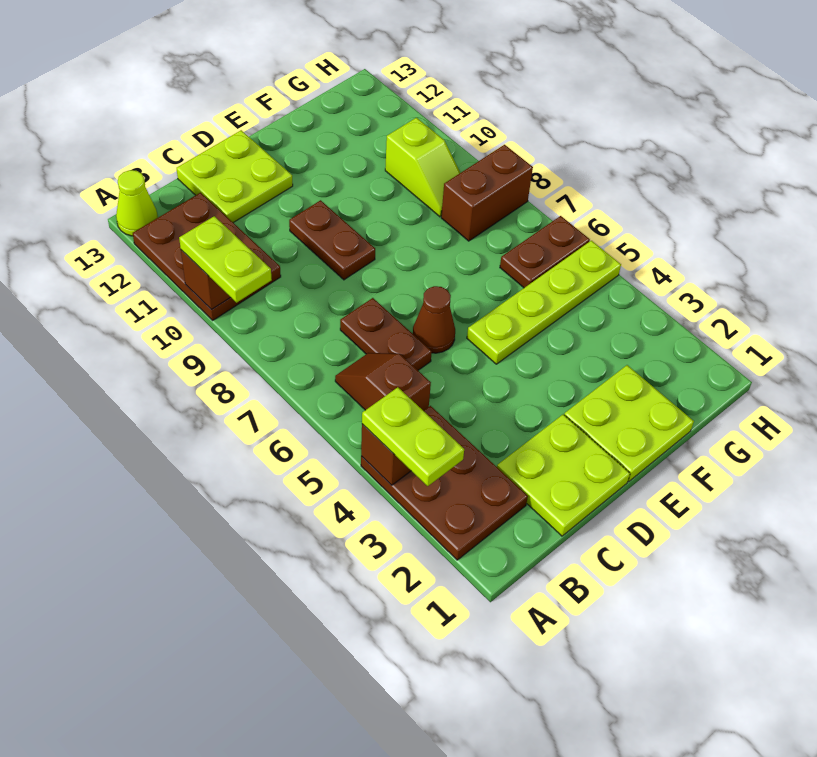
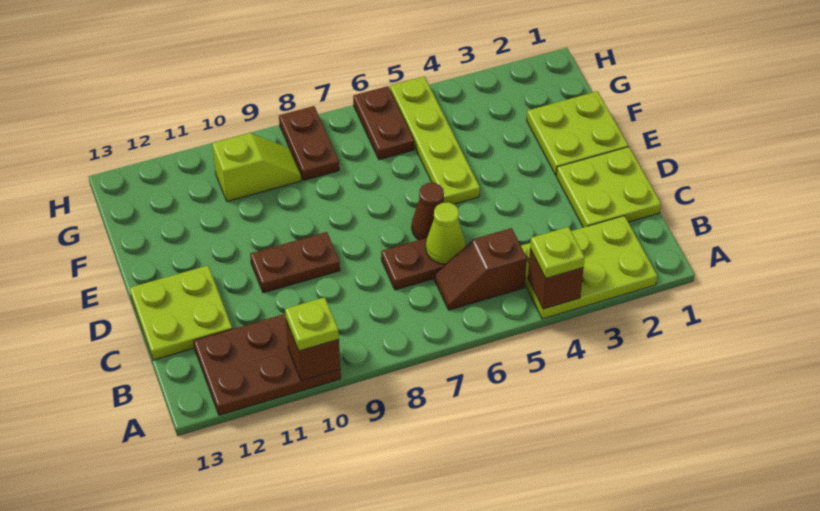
brown 2x3 plate [361,406,528,560] -> lime 2x3 plate [521,216,657,319]
lime 1x2 plate [362,387,464,486] -> lime 1x1 plate [530,227,585,278]
lime 1x2 plate [179,216,272,303] -> lime 1x1 plate [285,297,339,351]
lime 1x1 cone [116,170,158,236] -> lime 1x1 cone moved to [426,202,465,264]
brown 1x2 brick [441,145,533,241] -> brown 1x2 plate [279,106,339,180]

